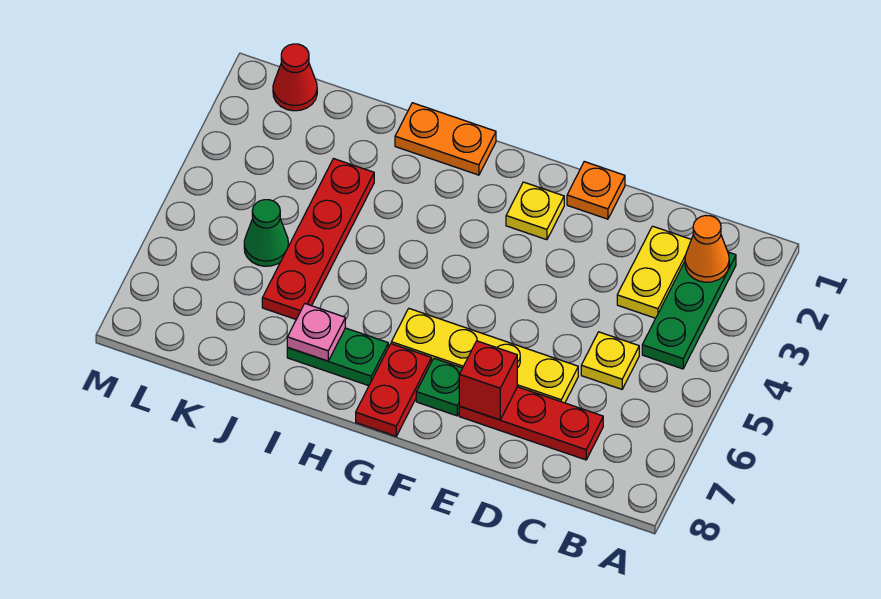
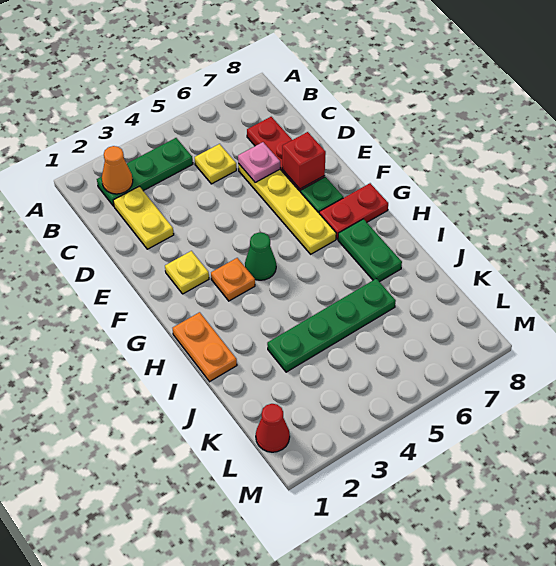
yellow 1x2 plate [617,226,691,318] -> yellow 1x2 plate turned to [113,186,174,249]
orange 1x1 plate [567,162,625,219] -> orange 1x1 plate moved to [211,258,255,301]
pink 1x1 plate [287,304,345,361] -> pink 1x1 plate moved to [238,142,280,182]
red 1x4 plate [262,159,374,319] -> green 1x4 plate [267,279,396,372]
green 1x1 cone [244,200,288,266] -> green 1x1 cone moved to [245,232,276,280]

